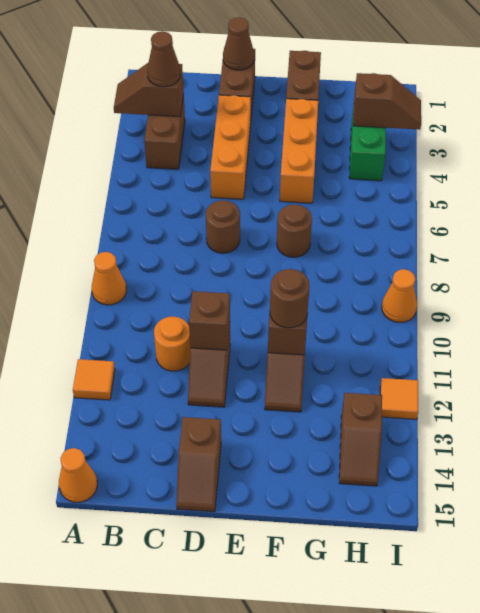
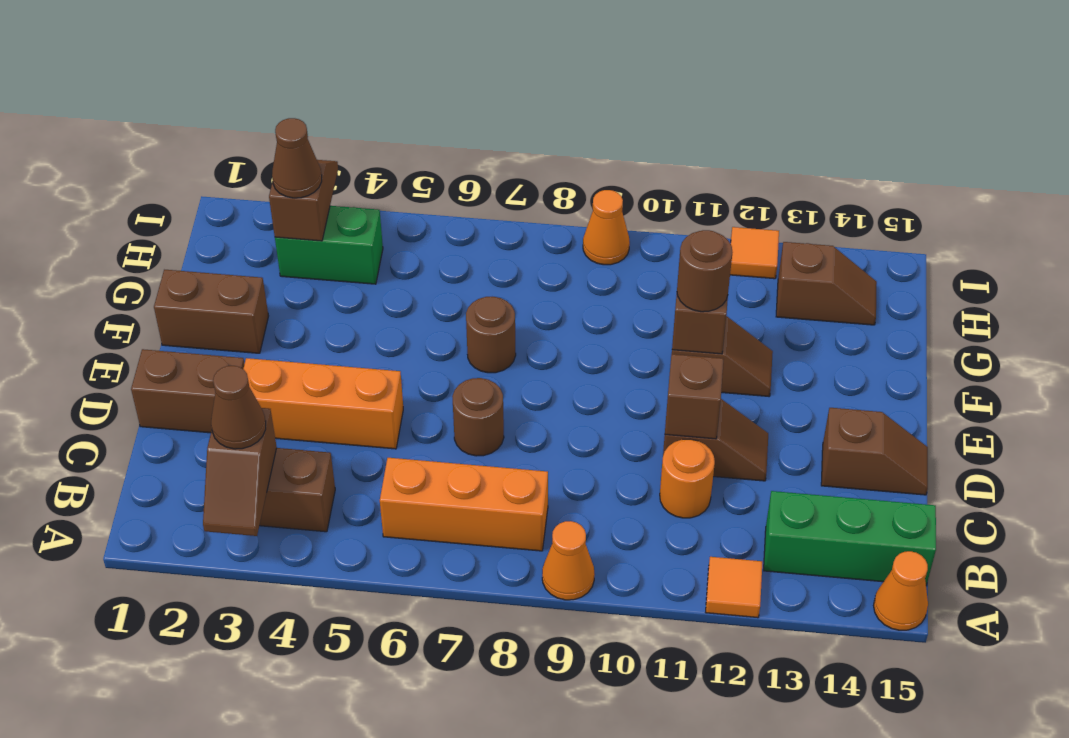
none -> green 1x3 brick [764,491,936,585]
brown 1x1 cone [223,17,254,70] -> brown 1x1 cone moved to [272,118,322,198]
orange 1x3 brick [280,99,318,203] -> orange 1x3 brick moved to [380,458,548,551]

